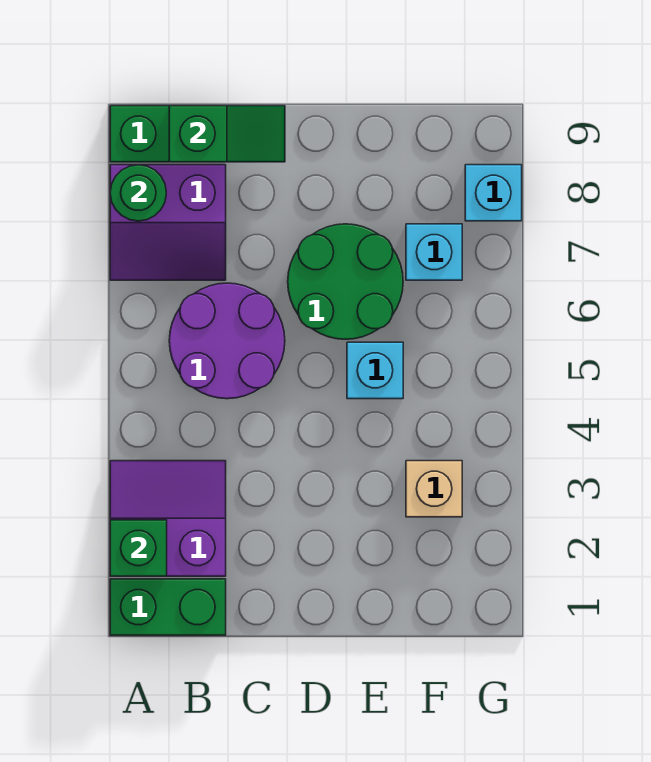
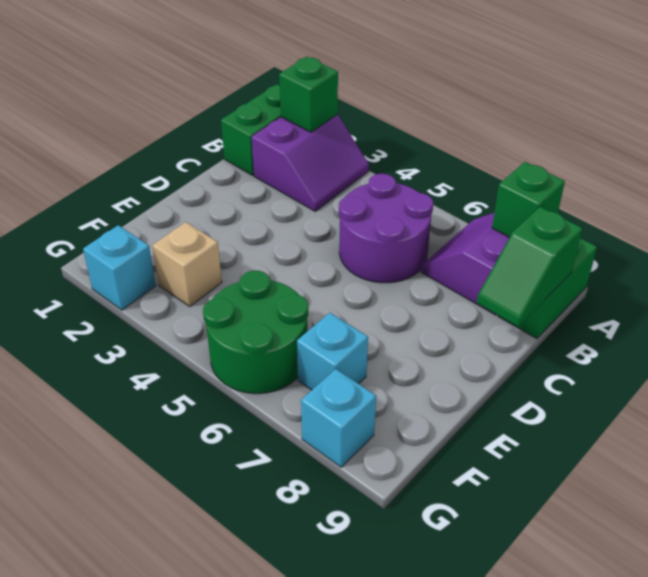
green 1x1 round brick [110,165,166,221] -> green 1x1 brick [492,162,565,237]
green 2x2 round brick [288,224,403,339] -> green 2x2 round brick moved to [203,271,308,394]
cyan 1x1 brick [347,342,403,399] -> cyan 1x1 brick moved to [83,225,156,310]

